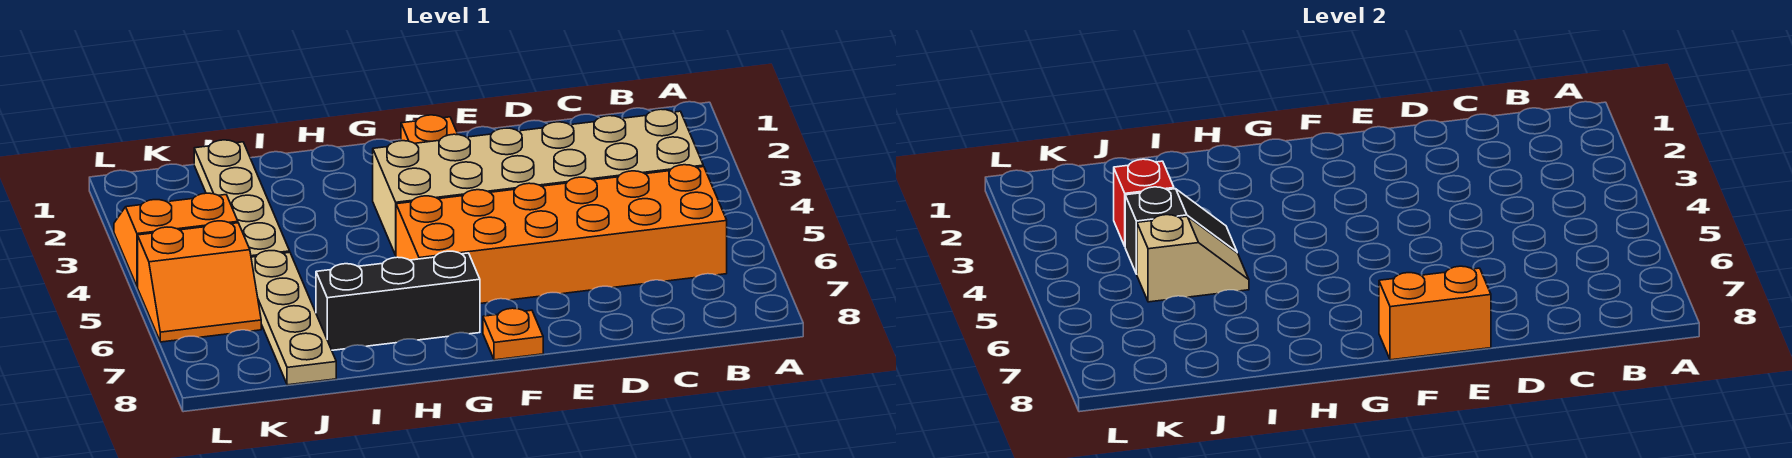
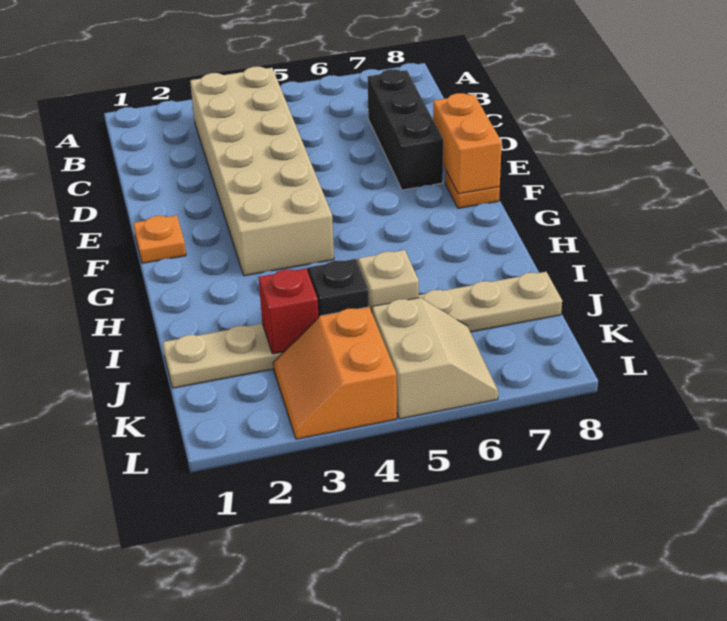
orange 2x6 brick [396,165,727,303] -> none
black 1x3 brick [316,251,480,350] -> black 1x3 brick moved to [367,69,443,190]
orange 2x2 slope [138,221,261,342] -> tan 2x2 slope [372,298,498,419]

